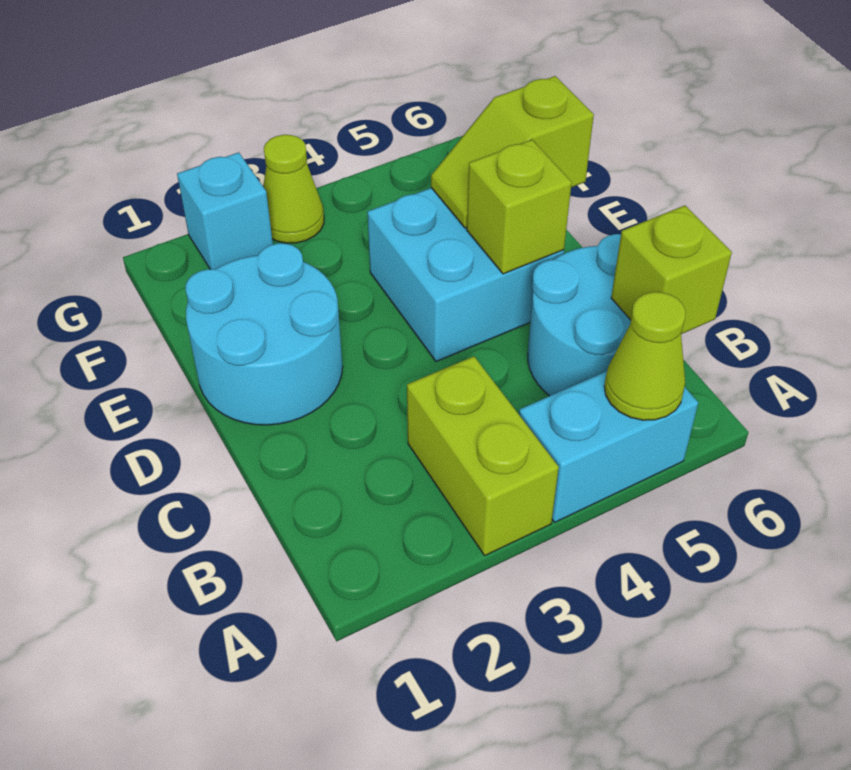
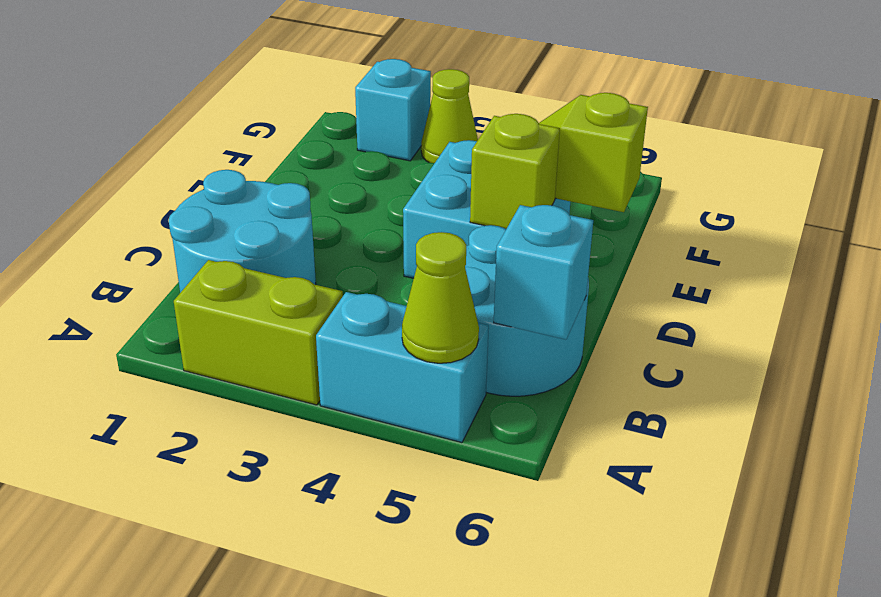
lime 1x2 brick [407,356,559,555] -> lime 1x2 brick turned to [174,260,343,405]
lime 1x1 brick [611,205,732,334] -> cyan 1x1 brick [494,205,593,340]
cyan 2x2 round brick [186,243,343,425] -> cyan 2x2 round brick moved to [169,170,316,293]

